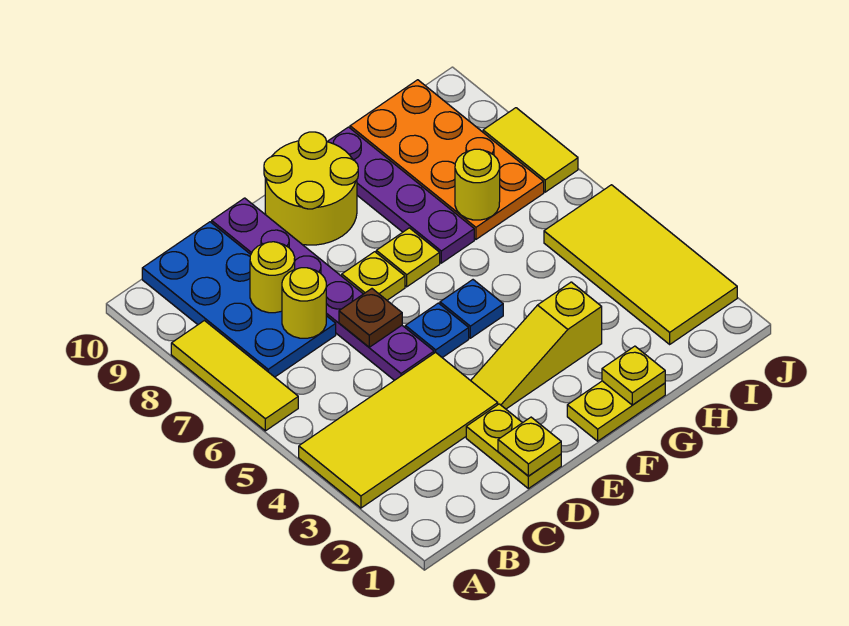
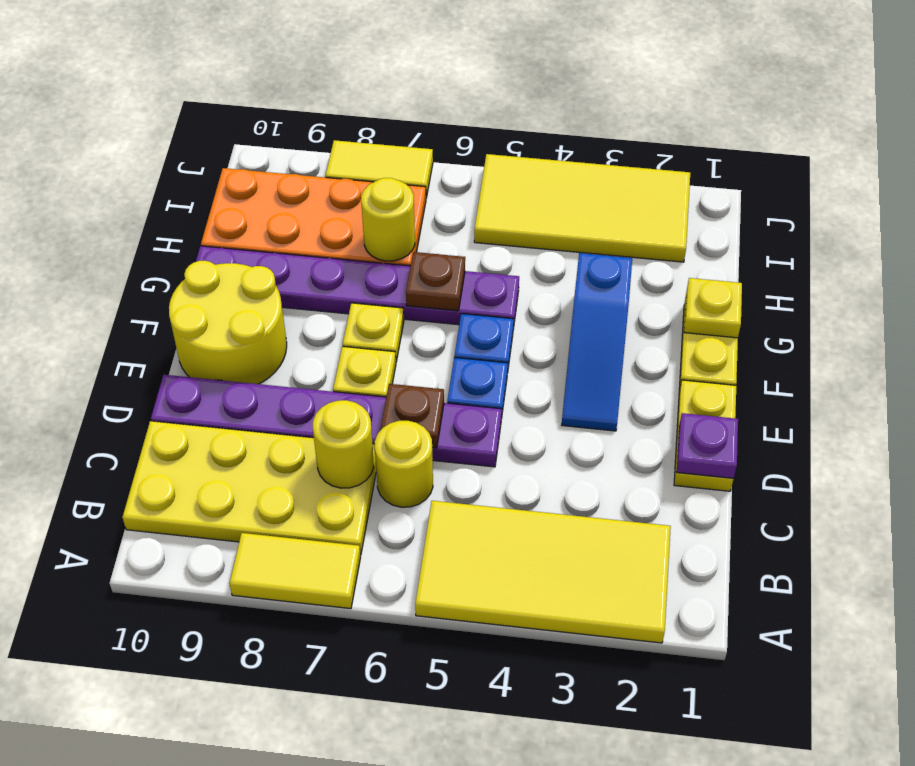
yellow 2x4 tile [299,352,498,508] -> yellow 2x4 tile turned to [415,501,671,643]
yellow 1x3 tile [171,321,298,431] -> yellow 1x2 tile [229,533,361,609]
blue 2x4 plate [142,222,336,377] -> yellow 2x4 plate [122,421,376,555]
yellow 1x1 round brick [250,242,295,313] -> yellow 1x1 round brick moved to [375,421,433,507]
yellow 1x2 plate [466,404,561,489] -> yellow 1x2 plate turned to [674,380,736,491]
yellow 1x1 plate [498,417,561,476] -> purple 1x1 plate [677,413,738,478]
yellow 1x3 slope [471,282,602,409] -> blue 1x3 slope [562,253,632,431]
none -> brown 1x1 plate [406,252,465,311]
purple 1x4 plate [327,127,474,263] -> purple 1x6 plate [196,246,519,329]

